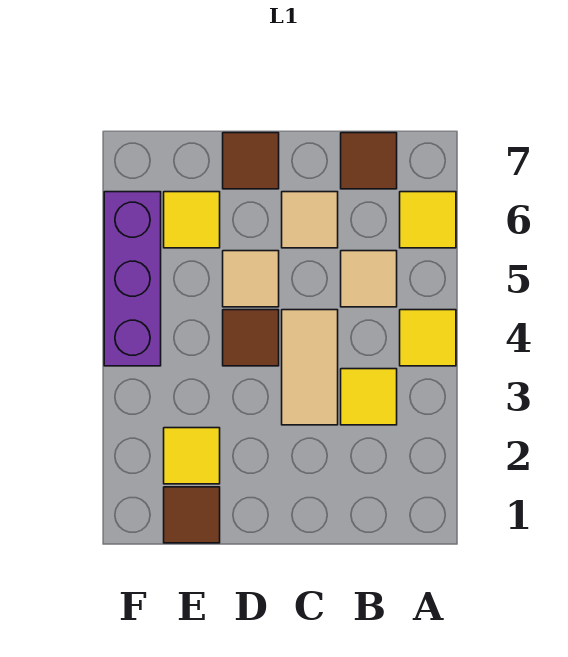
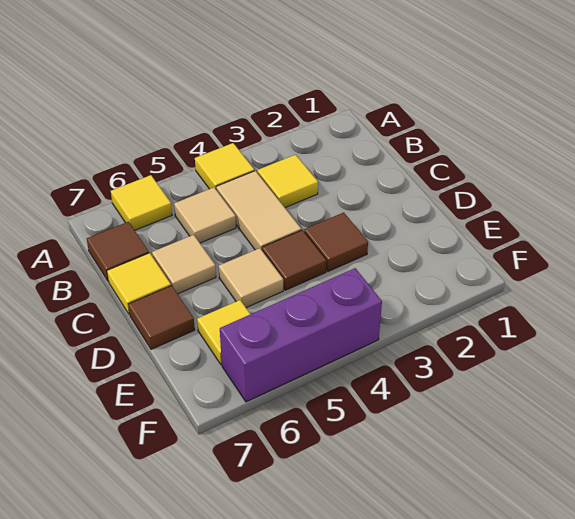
tan 1x2 tile [282,310,338,425] -> tan 1x2 tile turned to [216,171,301,250]
brown 1x1 tile [164,487,220,543] -> brown 1x1 tile moved to [304,213,368,271]
yellow 1x1 tile [164,428,220,484] -> yellow 1x1 tile moved to [107,253,171,315]

